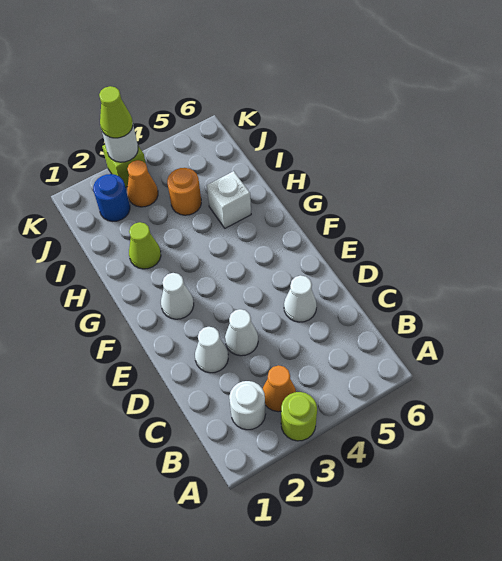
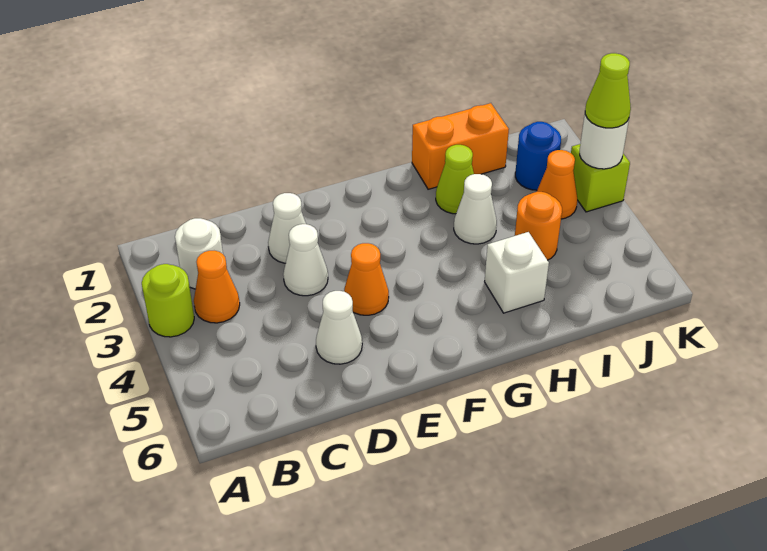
none -> orange 1x1 cone [344,243,389,315]
white 1x1 cone [161,273,194,319] -> white 1x1 cone moved to [454,174,497,244]
none -> orange 1x2 brick [412,103,509,189]

